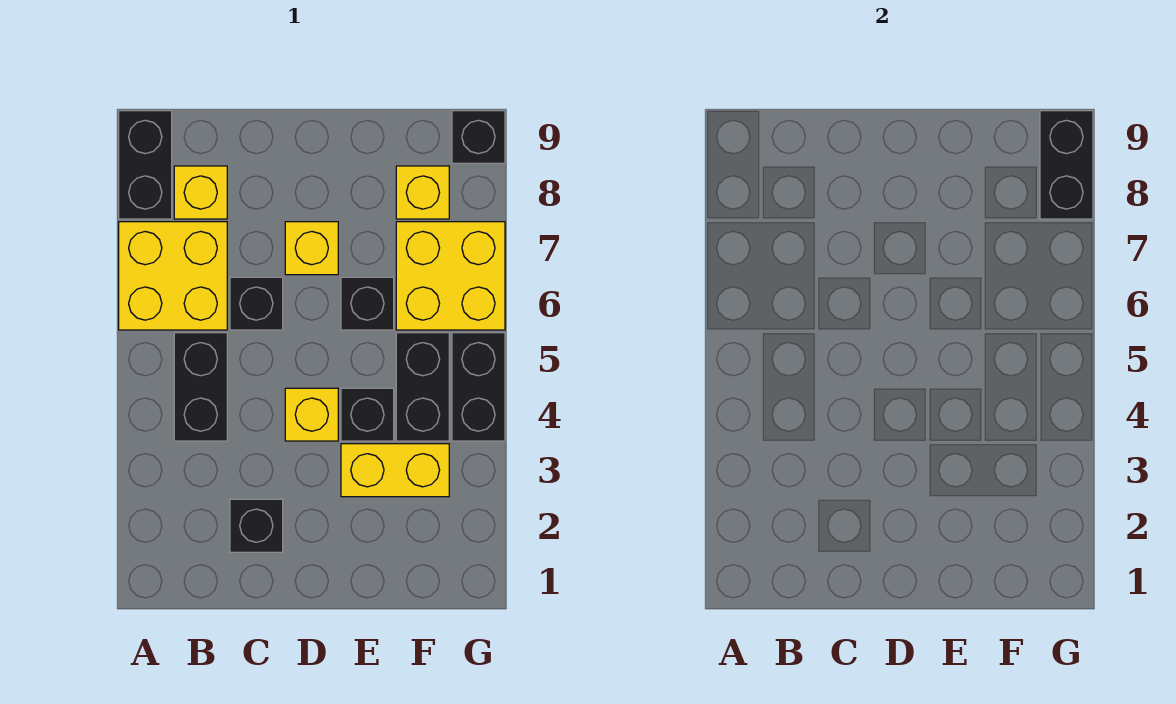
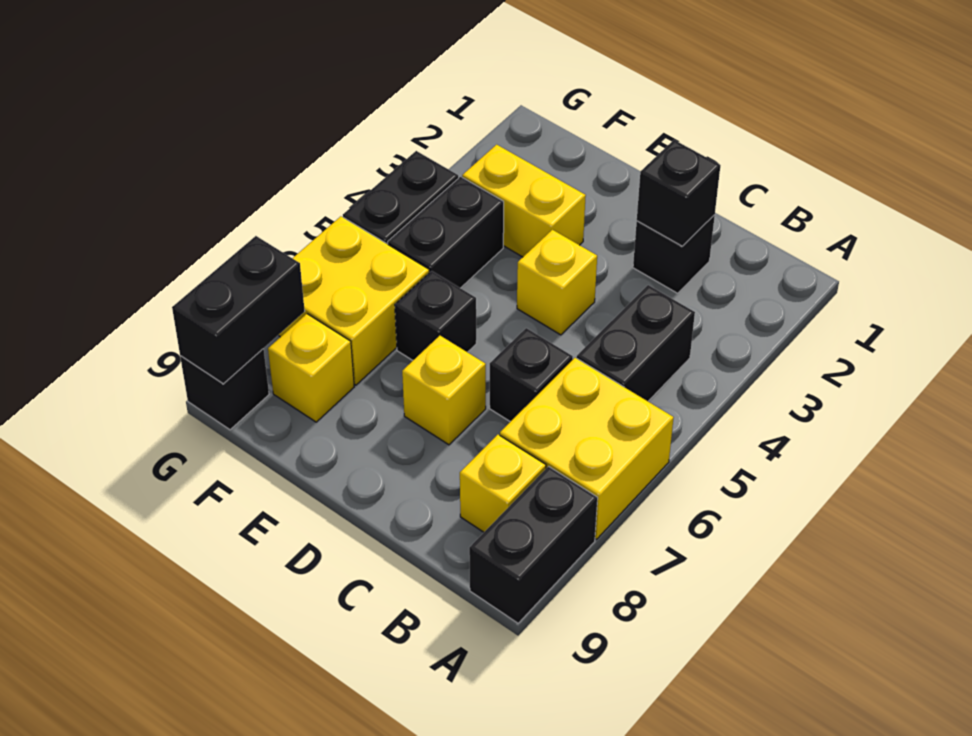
black 1x1 brick [341,388,394,441] -> black 1x1 brick moved to [637,140,721,246]

